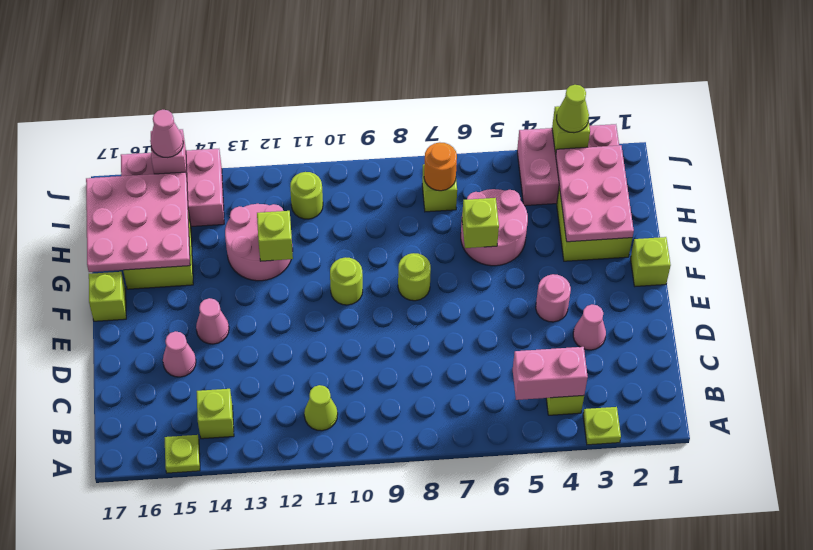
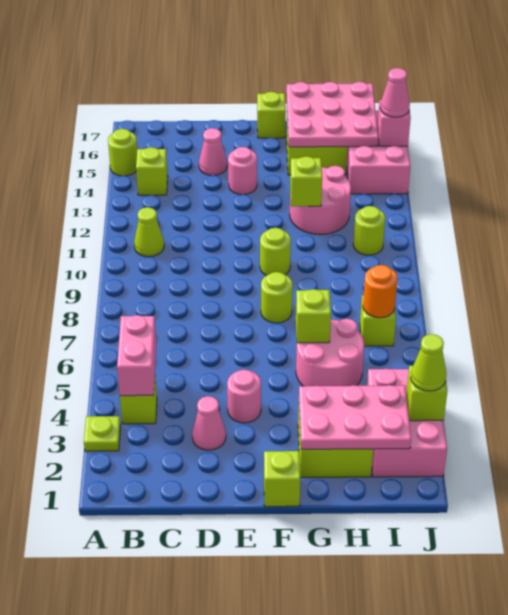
lime 1x1 plate [165,435,200,473] -> lime 1x1 round brick [108,129,137,176]
pink 1x1 cone [196,298,229,344] -> pink 1x1 round brick [228,147,257,195]

